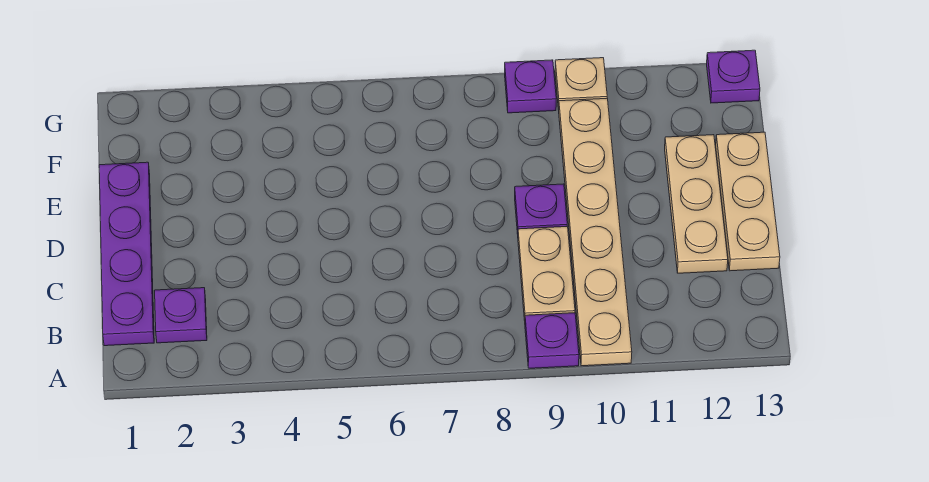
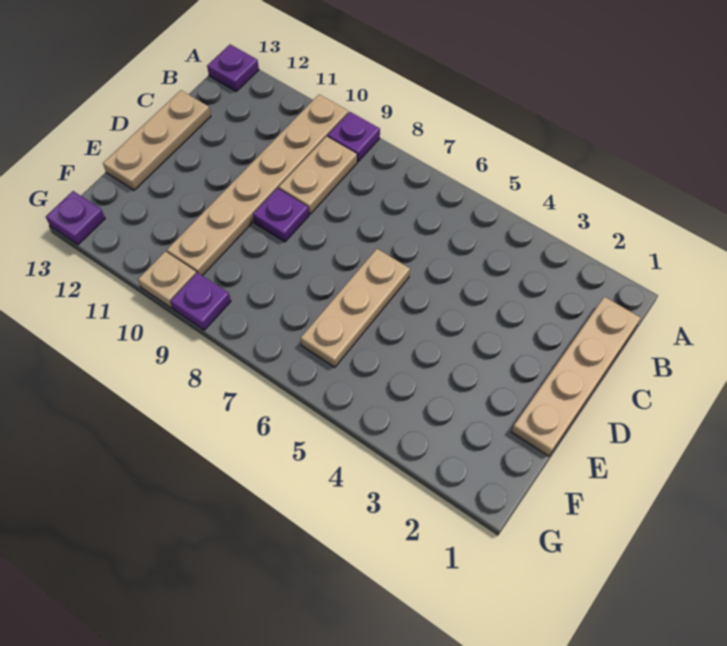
purple 1x4 plate [99,162,154,346] -> tan 1x4 plate [512,297,641,456]
purple 1x1 plate [155,288,207,343] -> purple 1x1 plate moved to [207,44,259,91]
tan 1x3 plate [665,135,728,273] -> tan 1x3 plate moved to [301,249,410,367]

